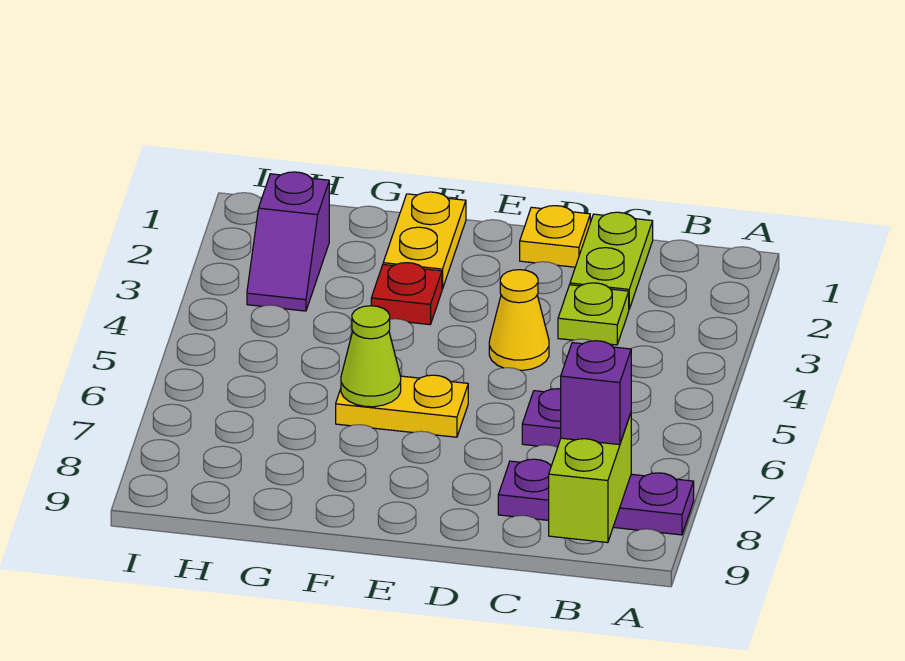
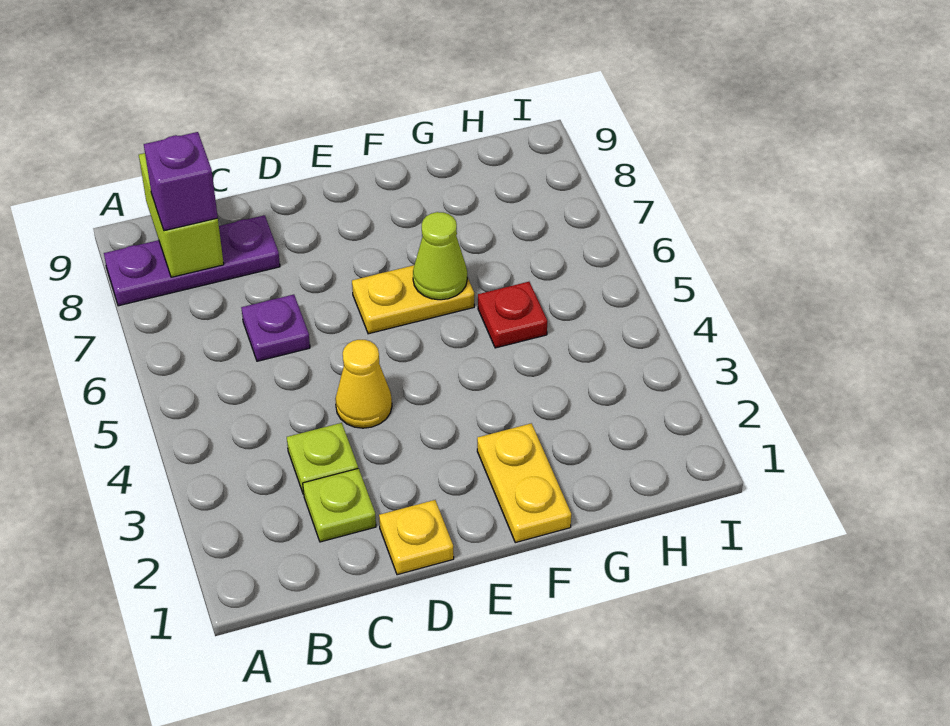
lime 1x2 plate [570,212,653,309] -> lime 1x1 plate [303,468,376,542]
red 1x1 plate [371,263,442,325] -> red 1x1 plate moved to [478,282,547,348]
purple 1x2 slope [247,172,329,311] -> none

